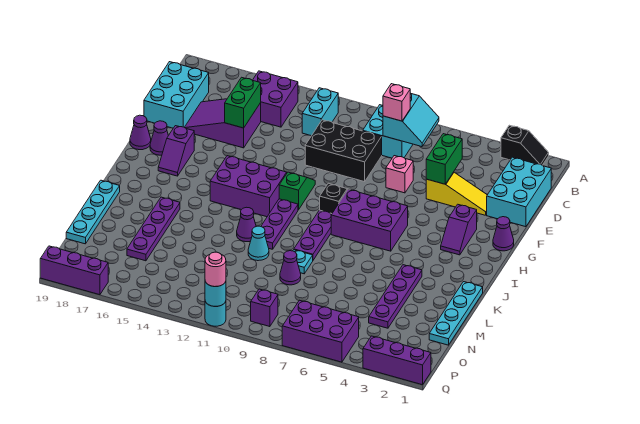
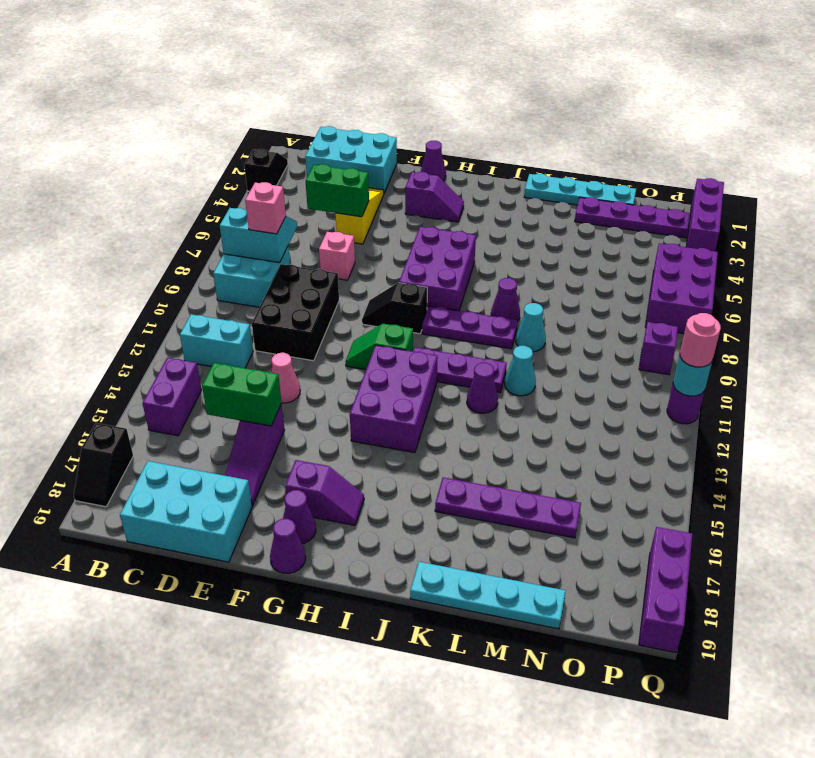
none -> black 1x2 slope [74,423,133,507]
purple 2x2 brick [253,71,298,127] -> purple 1x2 brick [142,358,202,436]
purple 2x3 slope [185,99,261,148] -> purple 1x3 slope [225,403,284,506]
none -> pink 1x1 cone [272,353,300,403]
purple 1x4 plate [369,265,422,328] -> purple 1x4 plate moved to [575,197,690,238]
cyan 1x1 plate [293,250,313,274] -> cyan 1x1 cone [516,303,546,352]
purple 1x1 cone [280,251,301,285] -> purple 1x1 cone moved to [491,278,520,321]
cyan 1x1 round brick [205,301,226,326] -> purple 1x1 round brick [667,385,705,424]

